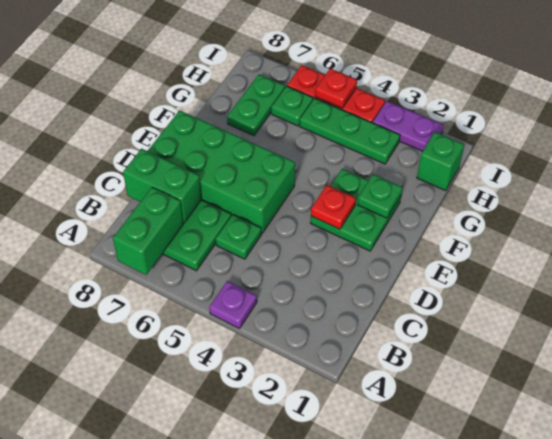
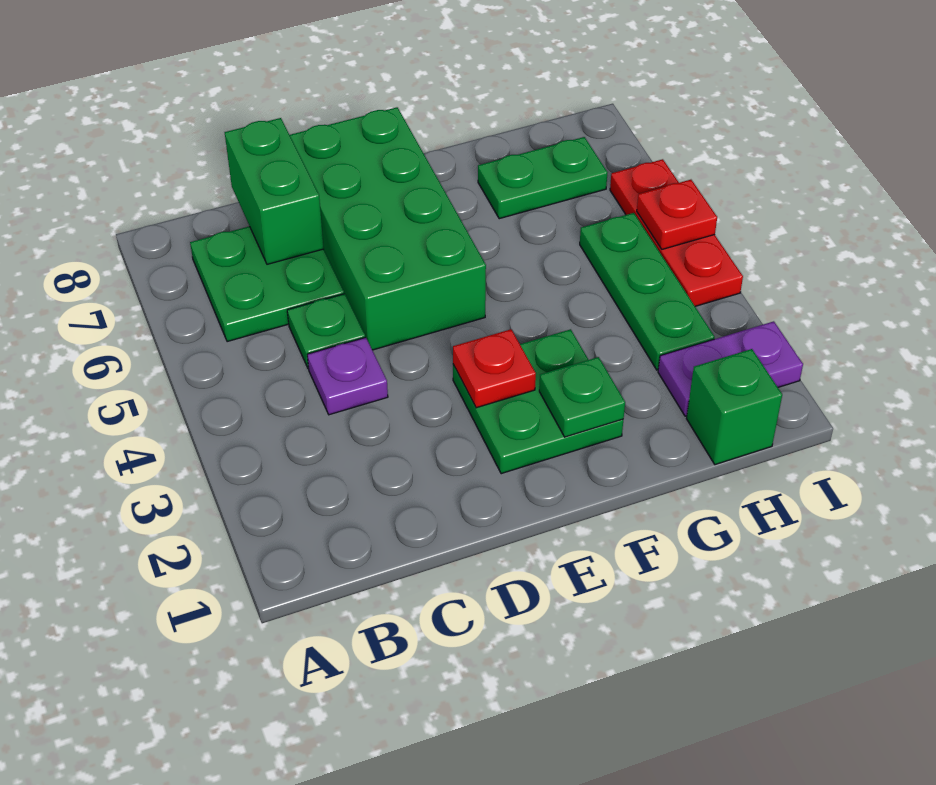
purple 1x1 plate [209,281,257,329] -> purple 1x1 plate moved to [307,337,388,415]
green 1x2 brick [113,187,183,275] -> none
green 1x1 plate [271,86,313,126] -> none
purple 1x2 plate [373,101,444,151] -> purple 1x2 plate turned to [658,321,803,416]

